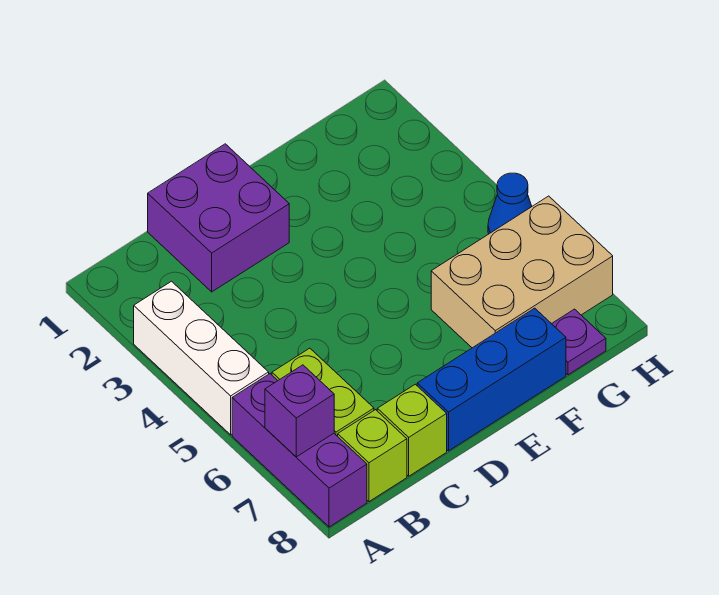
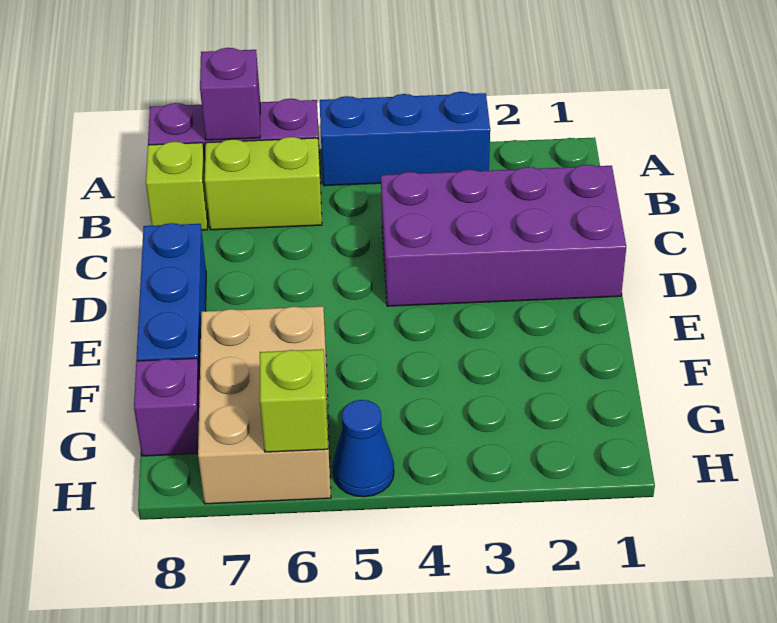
white 1x3 brick [134,281,269,435] -> blue 1x3 brick [320,92,490,186]
purple 2x2 brick [148,144,289,292] -> purple 2x4 brick [381,165,626,306]
lime 1x1 brick [377,384,447,476] -> lime 1x1 brick moved to [260,349,328,452]
purple 1x1 plate [552,309,606,375] -> purple 1x1 brick [134,358,200,456]

